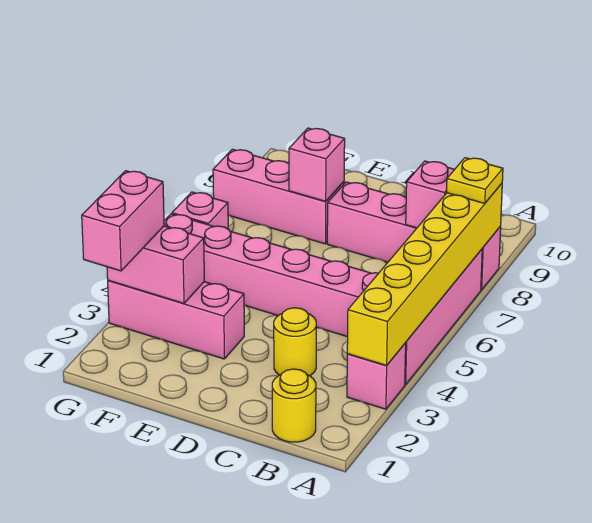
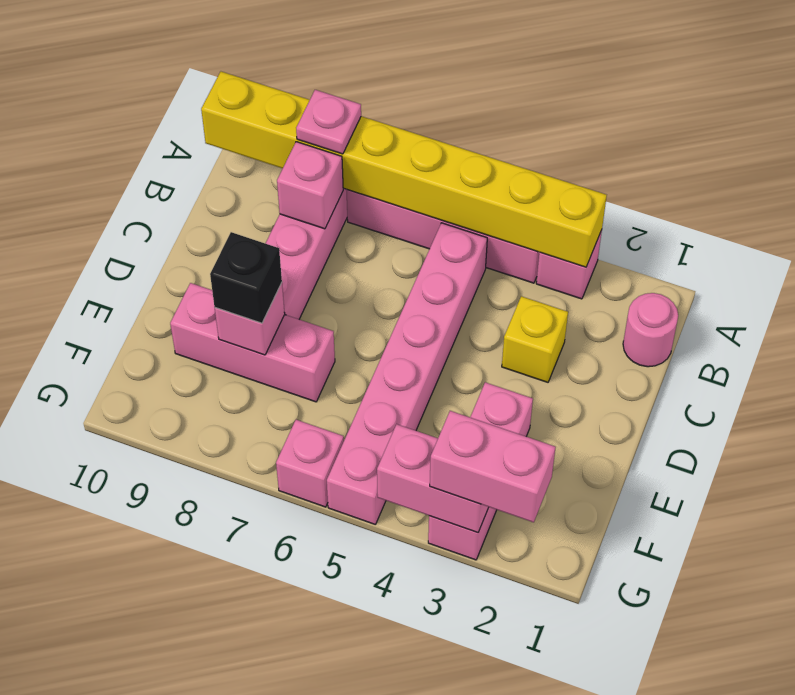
yellow 1x6 brick [347,184,502,365] -> yellow 1x8 brick [201,72,607,267]
yellow 1x1 plate [447,158,503,204] -> pink 1x1 plate [296,90,361,154]
yellow 1x1 round brick [272,369,316,442] -> pink 1x1 round brick [623,293,678,367]
yellow 1x1 round brick [274,308,317,376] -> yellow 1x1 brick [502,296,568,382]
pink 1x3 brick [213,149,344,244] -> pink 1x3 brick turned to [170,283,335,402]
none -> black 1x1 brick [210,232,282,323]
pink 1x2 brick [107,226,204,303] -> pink 1x2 brick turned to [377,424,489,533]

